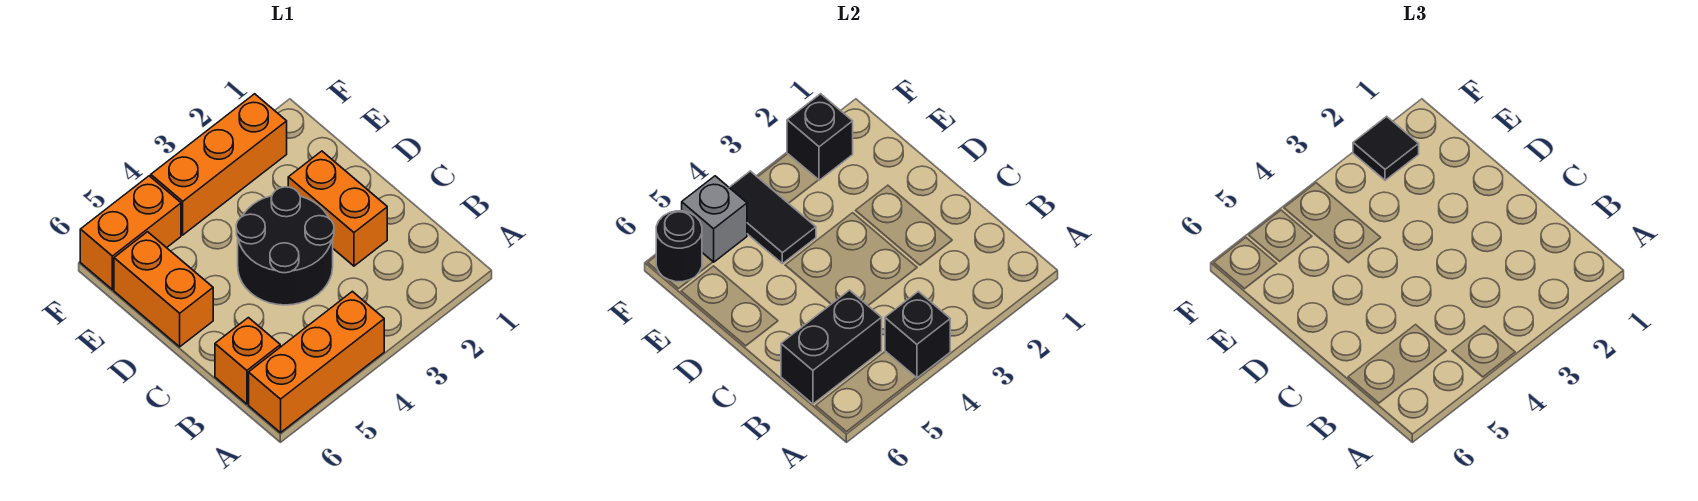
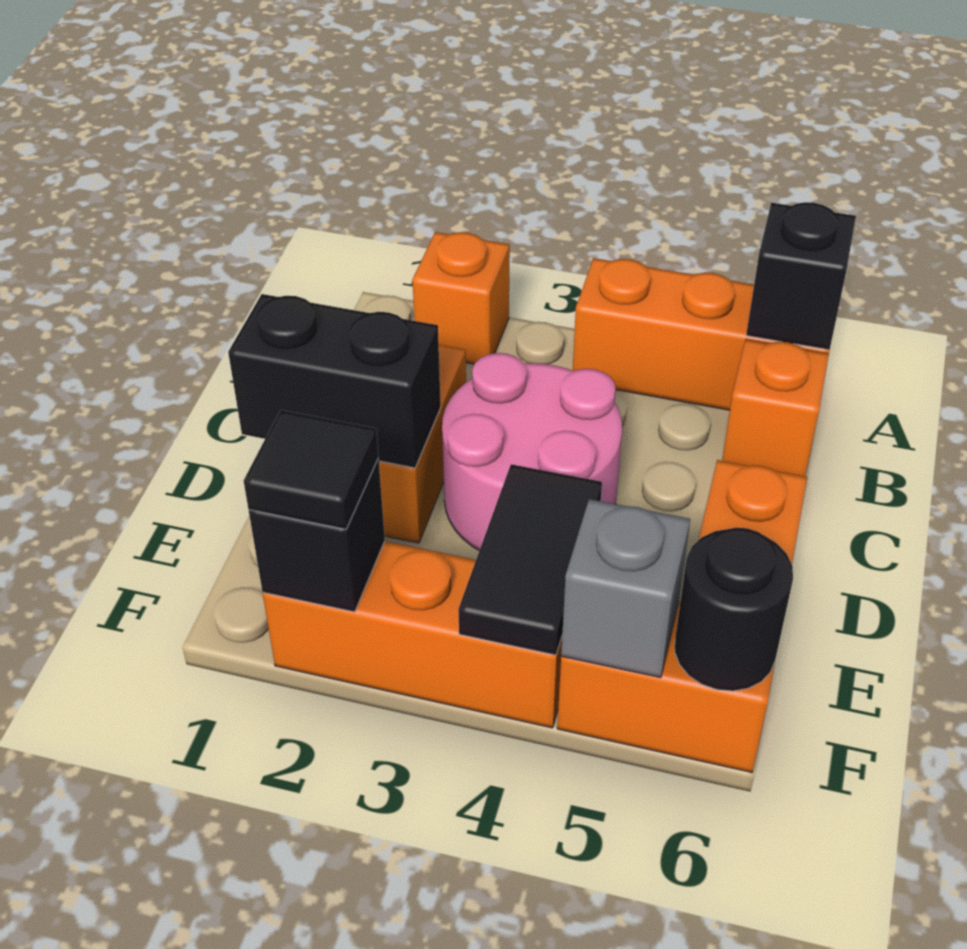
none -> orange 1x1 brick [412,232,510,364]
black 1x1 brick [885,291,950,378] -> black 1x1 brick moved to [746,202,856,350]
black 1x2 brick [781,290,882,404] -> black 1x2 brick moved to [228,294,441,468]
black 2x2 round brick [236,187,334,305] -> pink 2x2 round brick [442,353,622,550]

